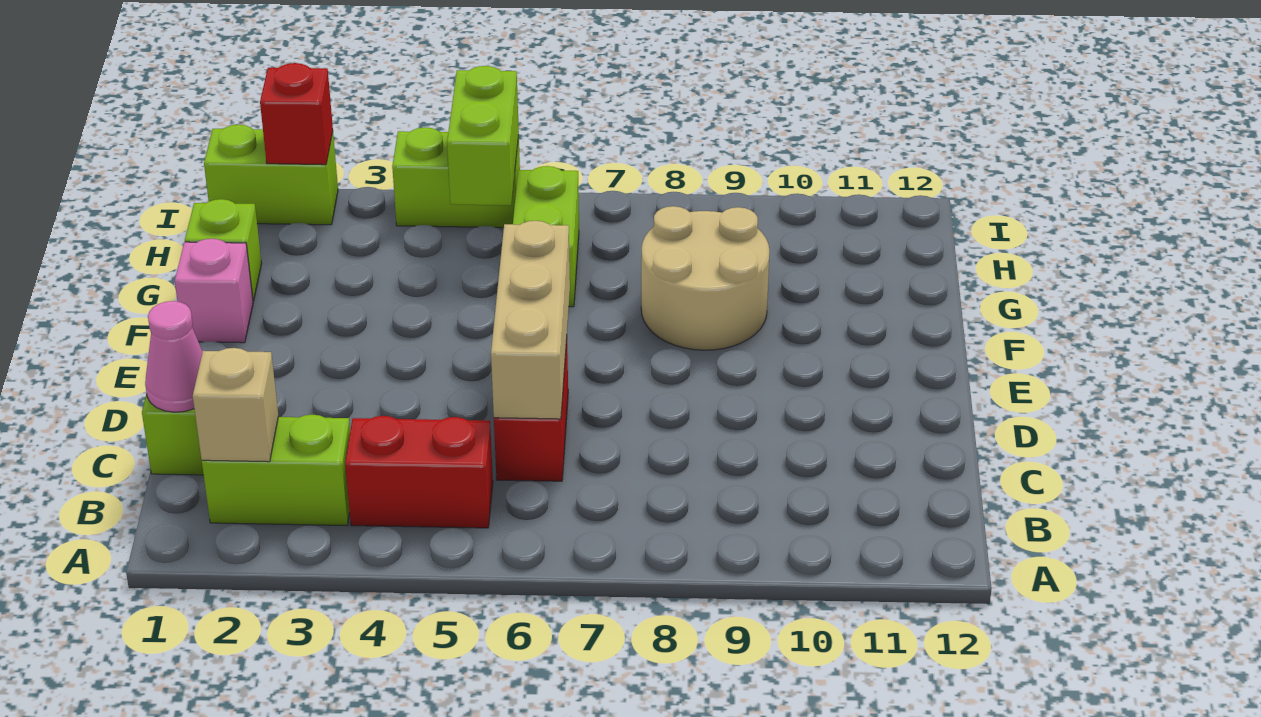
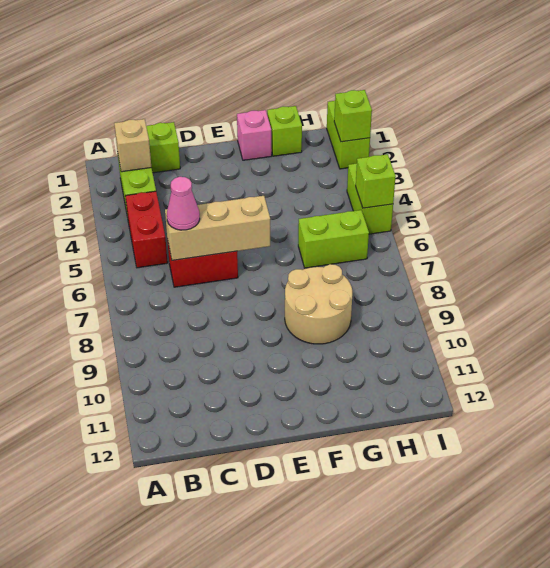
pink 1x1 cone [145,301,203,412] -> pink 1x1 cone moved to [167,177,200,230]
lime 1x2 brick [447,66,519,205] -> lime 1x1 brick [356,154,396,208]
red 1x1 brick [260,63,333,165] -> lime 1x1 brick [334,90,372,142]

